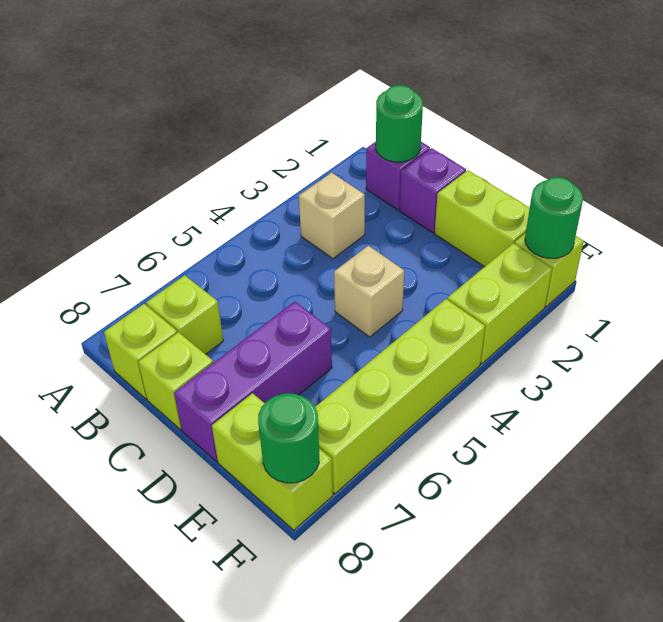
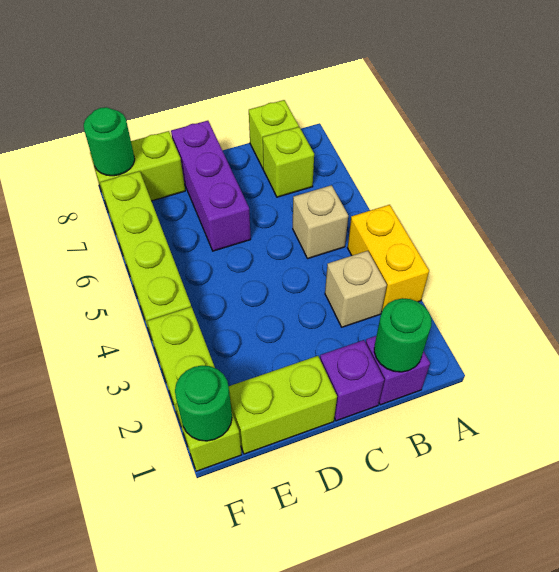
none -> yellow 1x2 brick [348,205,429,312]
lime 1x1 brick [138,332,213,429] -> none
tan 1x1 brick [334,246,404,337] -> tan 1x1 brick moved to [293,185,348,259]

